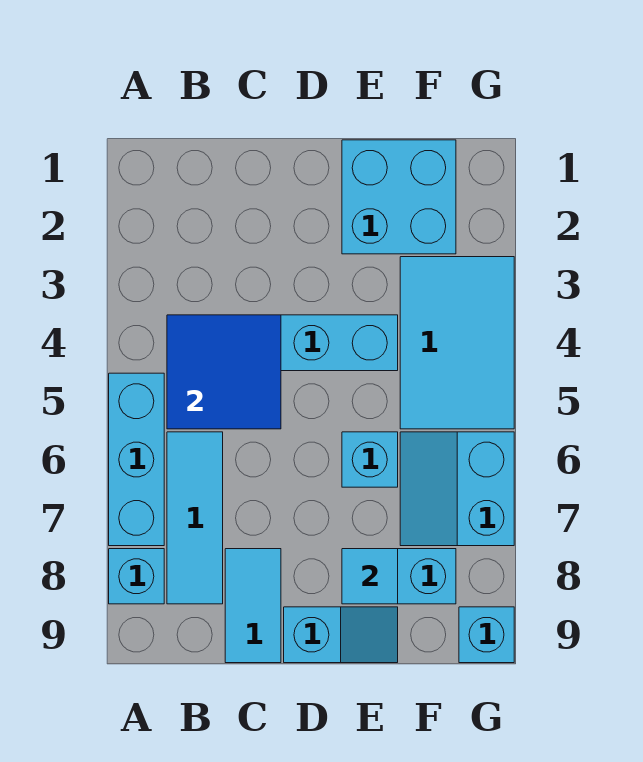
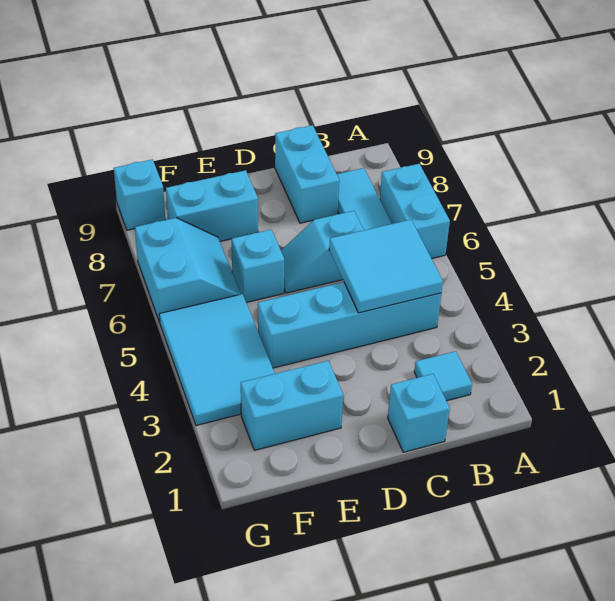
cyan 1x3 brick [109,373,164,546] -> cyan 1x2 brick [380,164,450,259]
cyan 1x1 brick [109,549,164,604] -> cyan 1x1 brick moved to [388,374,450,452]
blue 2x2 tile [167,315,281,429] -> cyan 2x2 tile [329,220,443,313]
cyan 1x2 tile [225,549,281,663] -> cyan 1x2 brick [275,125,339,223]
cyan 1x2 slope [284,607,398,663] -> cyan 1x2 slope moved to [281,211,363,293]
cyan 2x2 brick [342,140,456,254] -> cyan 1x2 brick [241,361,343,450]
cyan 1x1 tile [342,549,398,604] -> cyan 1x1 tile moved to [414,351,472,401]

